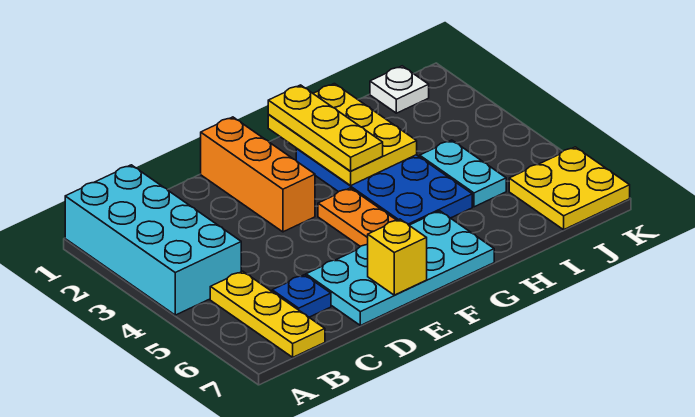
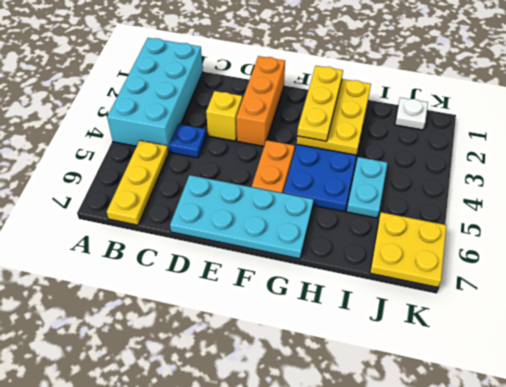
blue 1x1 plate [272,275,331,317] -> blue 1x1 plate moved to [169,124,206,158]
yellow 1x1 brick [368,219,427,295] -> yellow 1x1 brick moved to [206,91,242,141]

